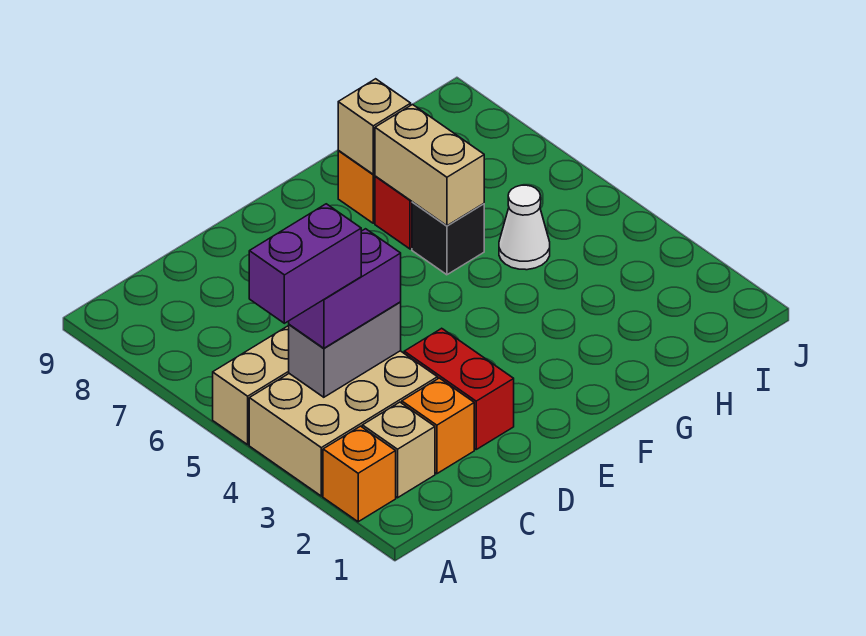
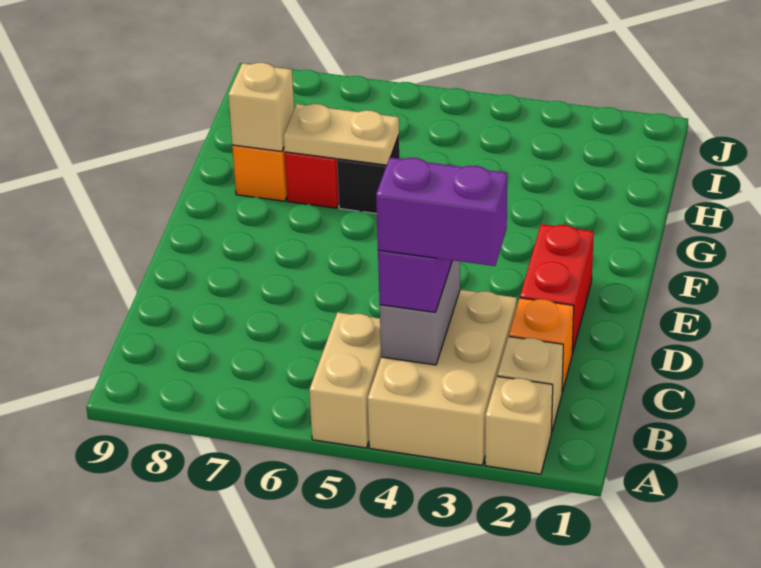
orange 1x1 brick [323,426,396,522] -> tan 1x1 brick [485,376,553,474]
purple 1x2 brick [249,204,361,323] -> purple 1x2 brick turned to [376,157,507,266]
red 1x2 brick [404,328,514,449] -> red 1x2 brick turned to [520,224,594,353]
tan 1x2 brick [375,104,484,226] -> tan 1x2 plate [284,104,399,165]
white 1x1 cone [499,185,550,270] -> none

